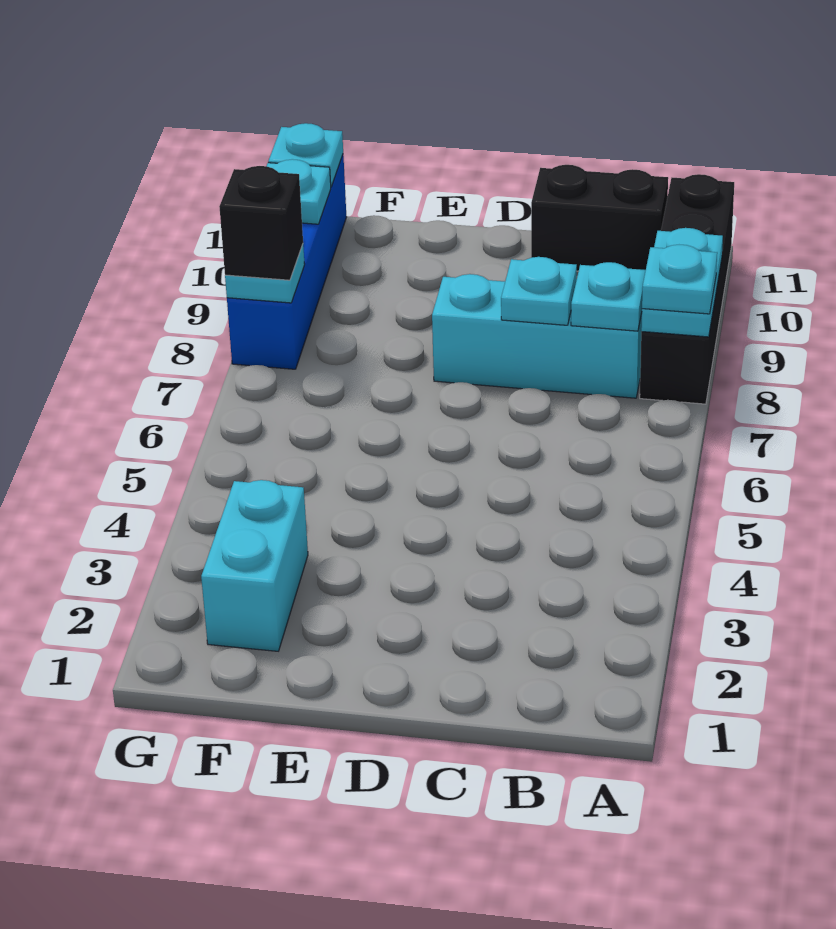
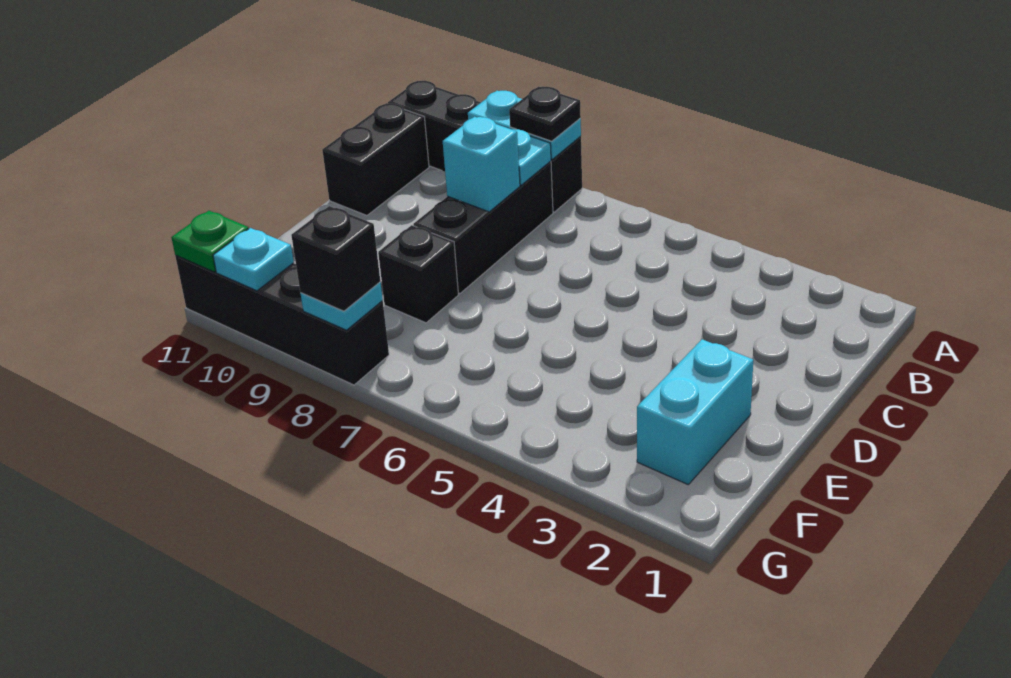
cyan 1x1 plate [642,245,717,314] -> black 1x1 plate [509,87,581,141]
cyan 1x3 brick [432,274,642,398] -> black 1x3 brick [413,161,553,293]
cyan 1x1 plate [501,257,577,325] -> cyan 1x1 brick [443,117,520,212]
none -> black 1x1 brick [378,225,459,323]
cyan 1x2 brick [201,480,308,651] -> cyan 1x2 brick turned to [637,339,753,484]
blue 1x4 brick [227,155,346,369] -> black 1x4 brick [175,255,389,385]
cyan 1x1 plate [268,123,343,187] -> green 1x1 plate [171,211,249,272]

